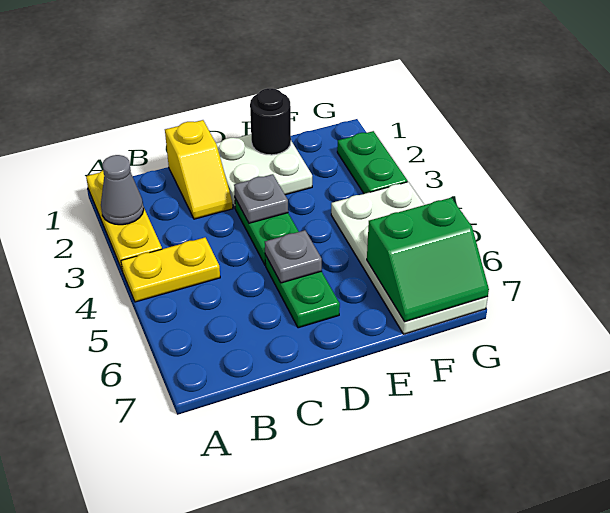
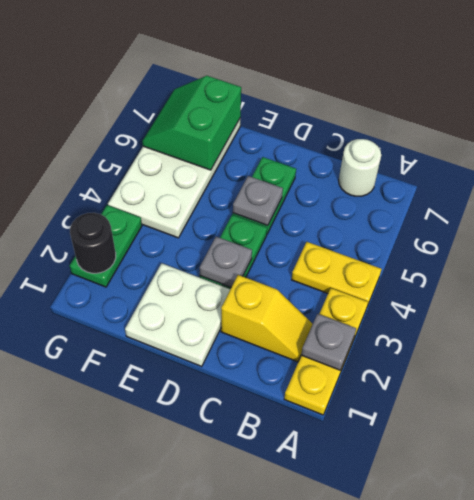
grey 1x1 cone [101,155,144,225] -> grey 1x1 plate [301,314,356,370]
none -> white 1x1 round brick [339,139,381,196]
yellow 1x2 slope [165,120,233,219] -> yellow 1x2 slope turned to [221,275,313,362]
black 1x1 round brick [250,88,291,155] -> black 1x1 round brick moved to [70,213,116,273]
green 2x2 slope [367,198,489,322] -> green 2x2 slope turned to [142,76,241,170]

